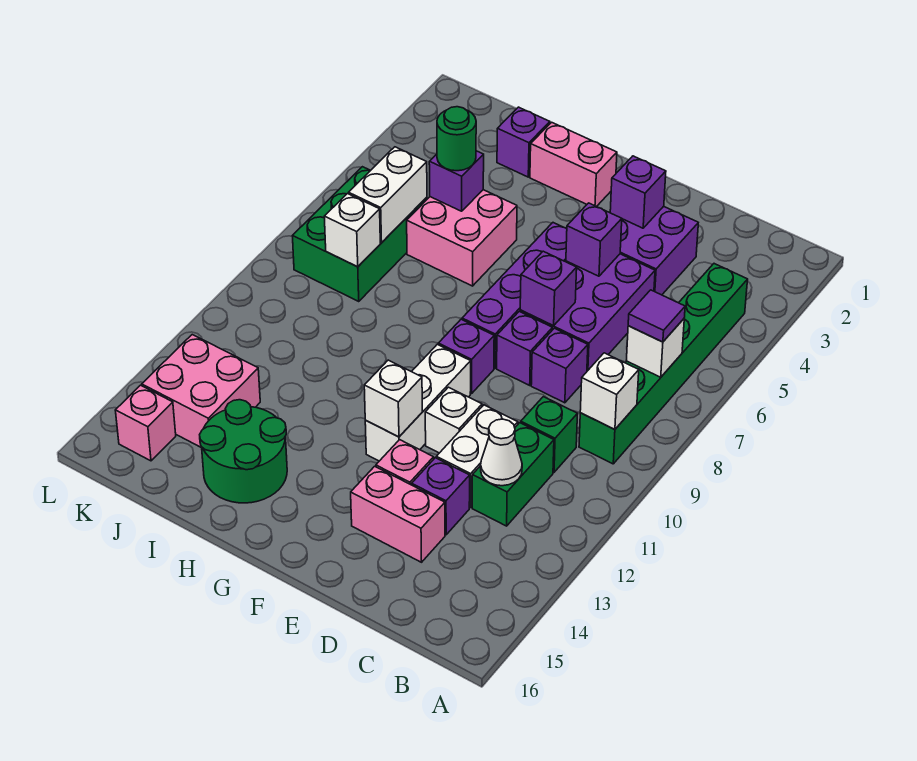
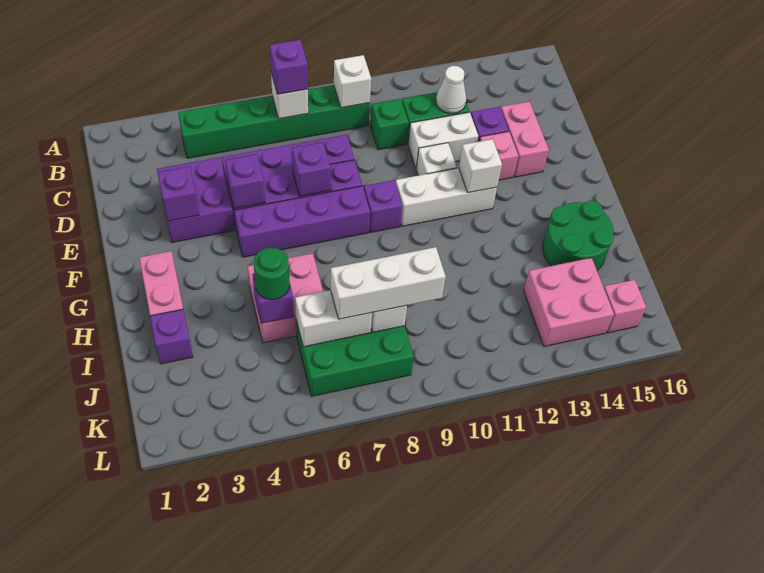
purple 1x1 tile [628,290,685,342] -> purple 1x1 brick [270,40,308,94]
none -> white 1x3 brick [330,247,446,319]

